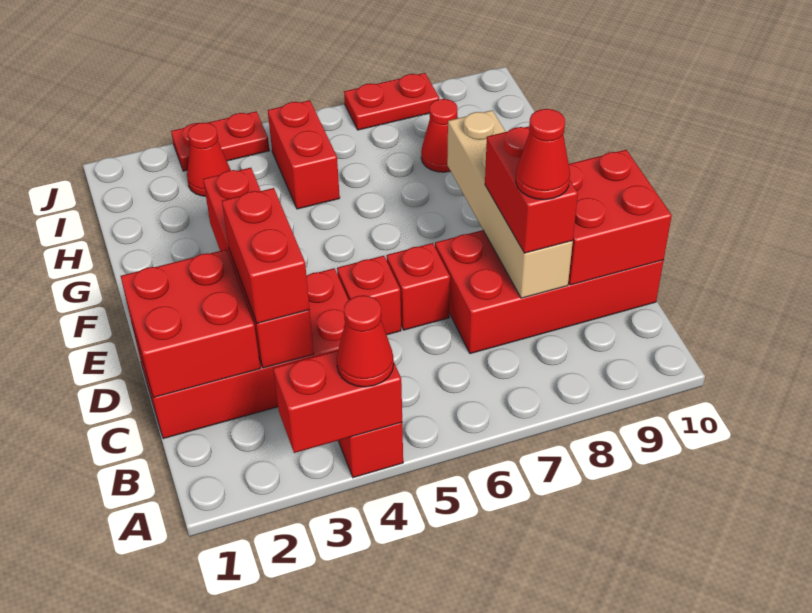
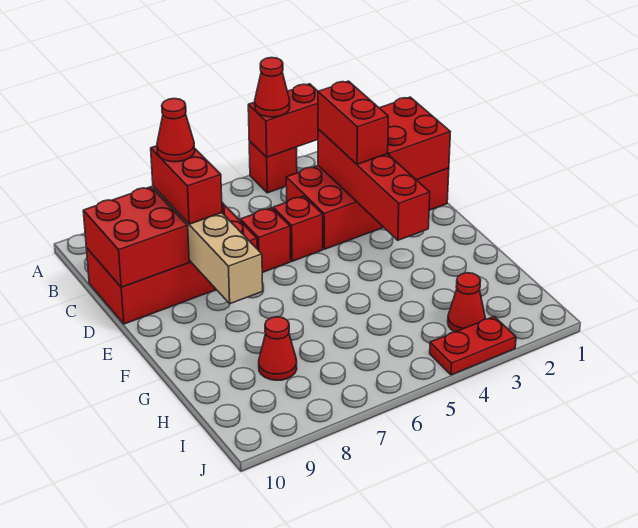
red 1x2 brick [268,100,340,209] -> none
red 1x2 plate [344,73,439,130] -> none

